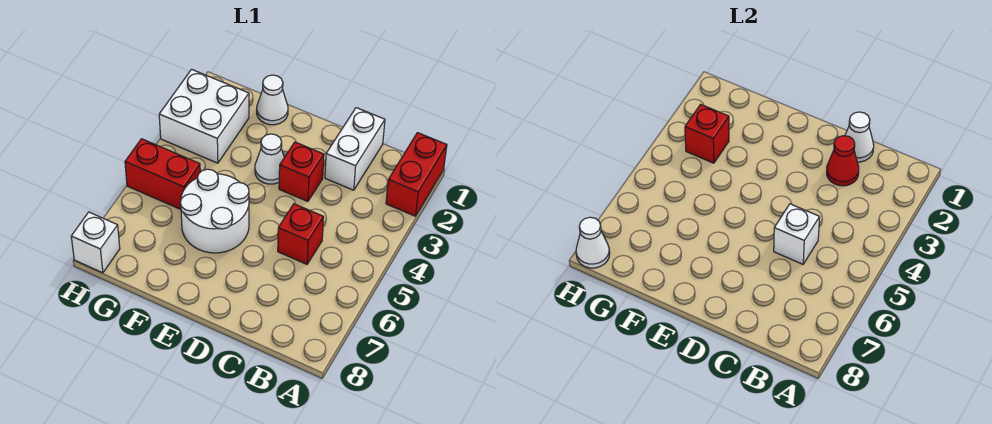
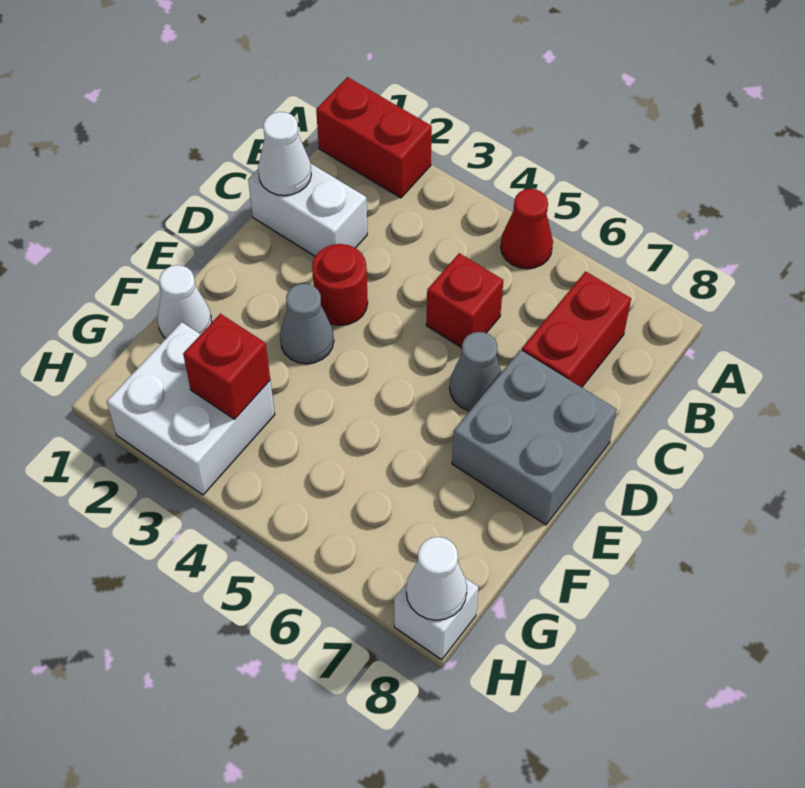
red 1x1 cone [827,136,859,186] -> red 1x1 cone moved to [501,189,553,269]
white 1x1 brick [774,204,820,264] -> none
red 1x1 brick [279,142,324,202] -> red 1x1 round brick [312,244,368,325]
none -> grey 1x1 cone [450,332,502,411]
none -> grey 2x2 brick [452,350,617,525]
white 1x1 cone [255,134,284,184] -> grey 1x1 cone [280,284,334,364]
white 2x2 round brick [180,169,249,253] -> none
red 1x2 brick [125,139,200,209] -> red 1x2 brick moved to [522,271,631,387]

